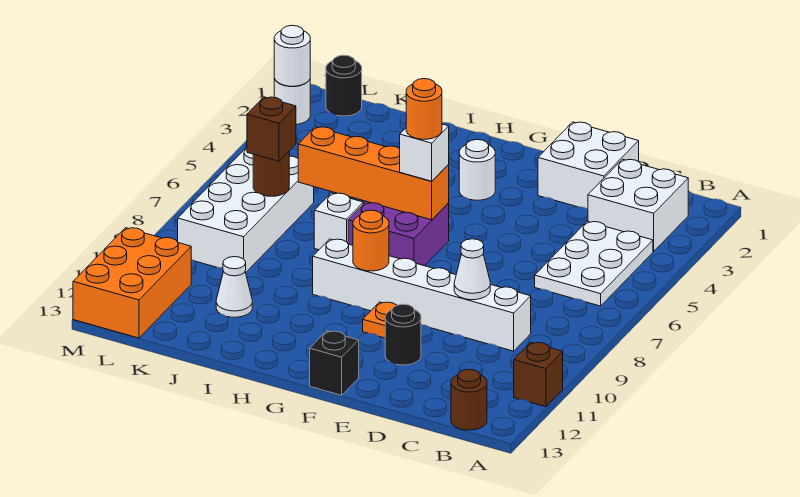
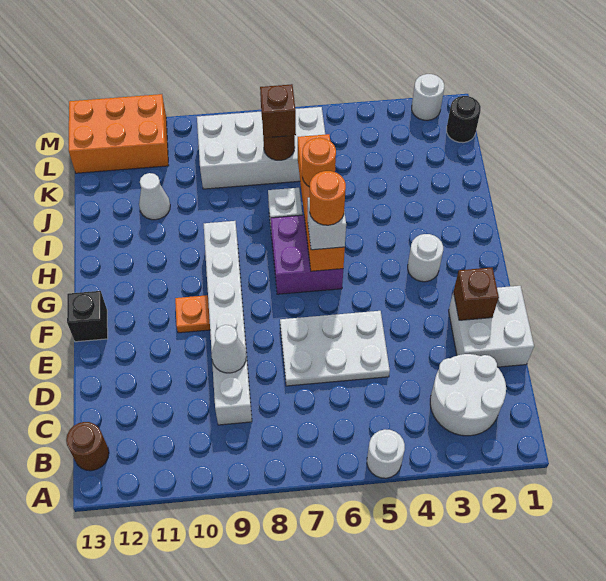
brown 1x1 brick [514,342,563,407] -> brown 1x1 brick moved to [453,267,499,320]
white 2x2 brick [588,159,688,251] -> white 2x2 round brick [430,354,506,436]
white 2x3 plate [535,221,653,306] -> white 2x3 plate moved to [280,311,390,386]
black 1x1 round brick [385,304,421,365] -> none
orange 1x1 round brick [353,210,389,271] -> orange 1x1 round brick moved to [302,138,336,187]
white 1x1 round brick [274,26,310,86] -> white 1x1 round brick moved to [367,429,405,478]

